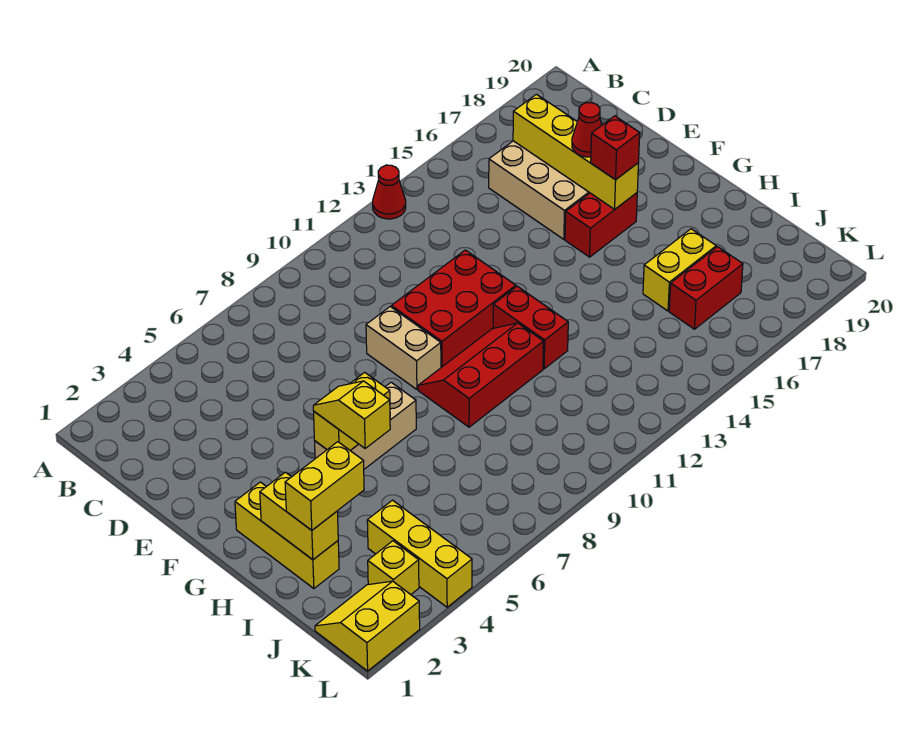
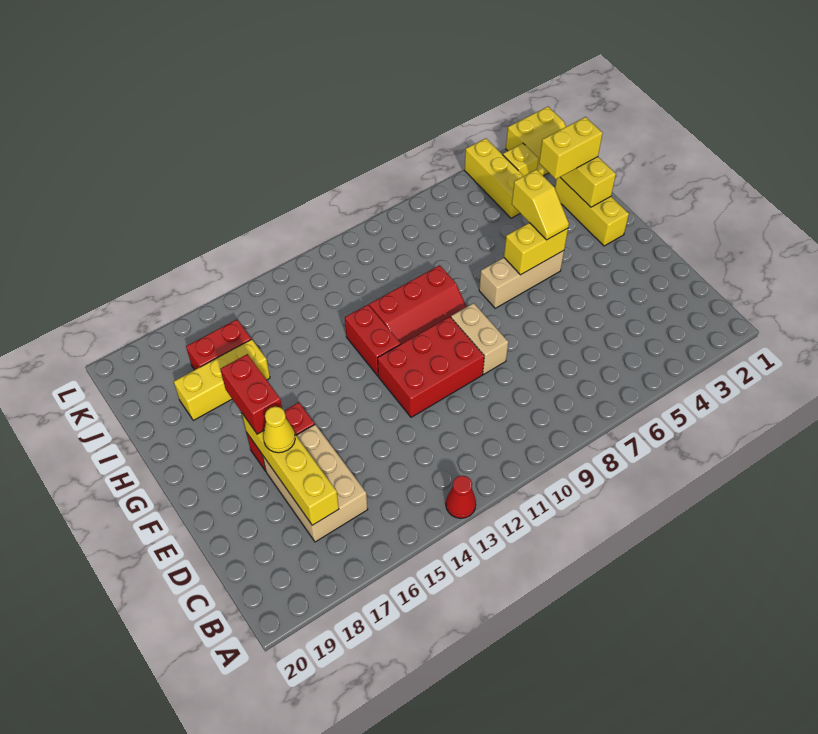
red 1x1 cone [572,103,602,157] -> yellow 1x1 cone [263,407,295,453]
red 1x1 brick [591,116,640,180] -> red 1x2 brick [221,354,282,434]
yellow 1x2 brick [643,229,716,311] -> yellow 1x3 brick [174,339,270,420]

